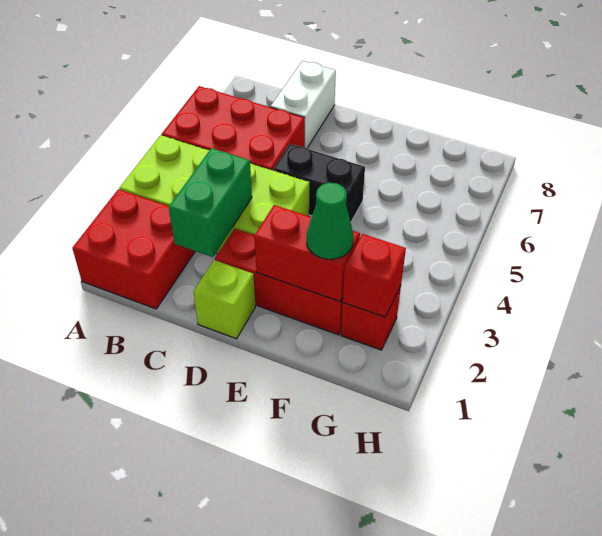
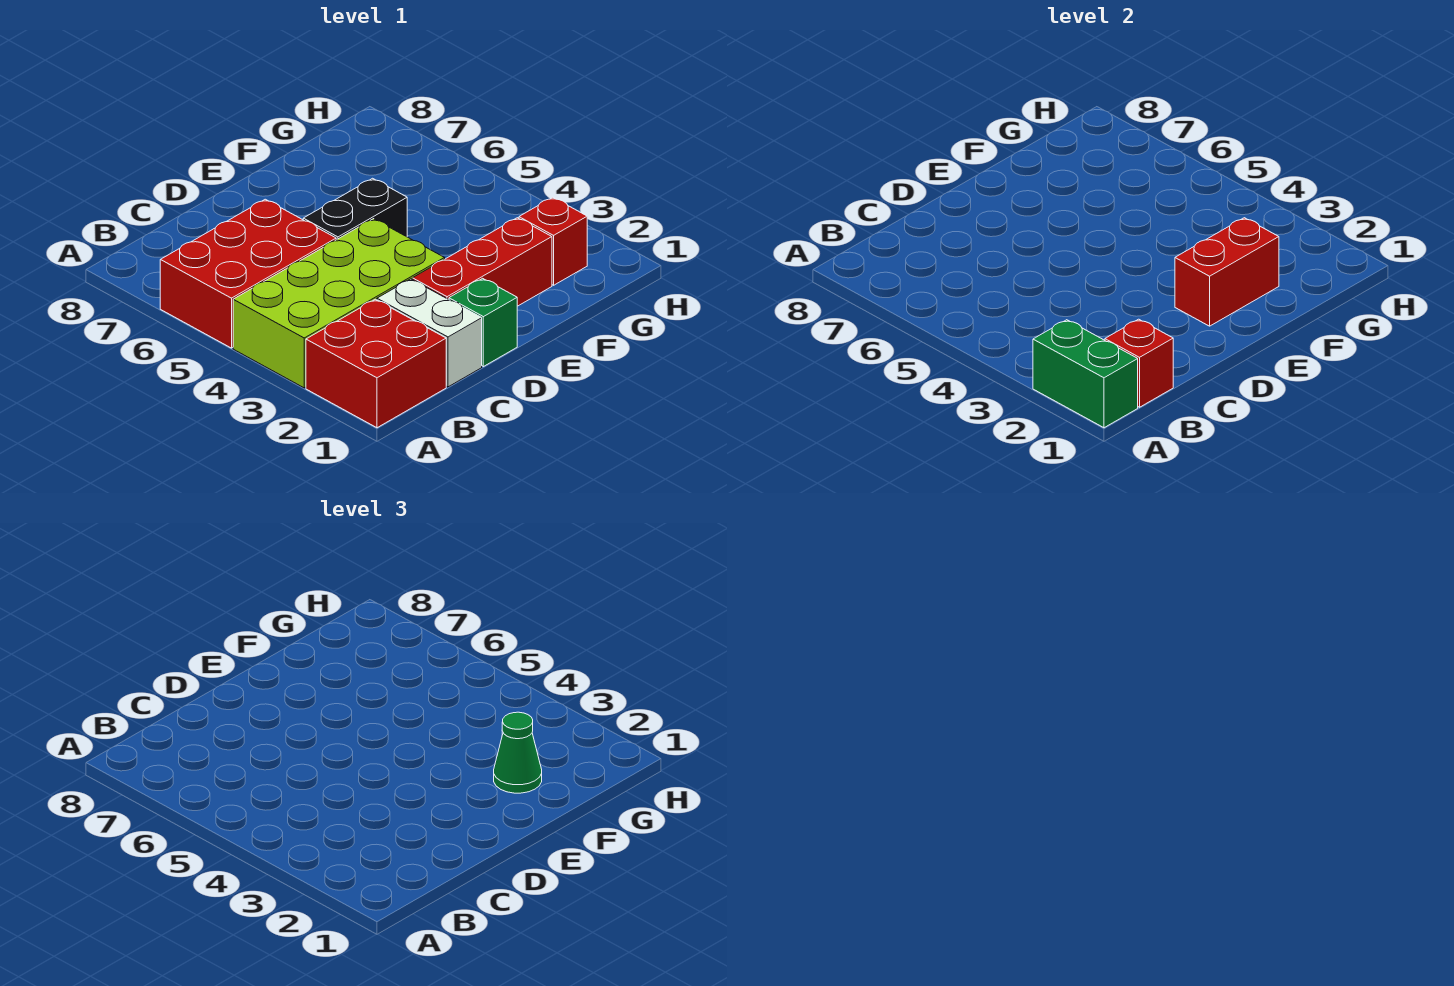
green 1x2 brick [169,148,252,257] -> green 1x2 brick moved to [1033,320,1138,428]
white 1x2 brick [271,61,336,148] -> white 1x2 brick moved to [377,279,482,387]
lime 1x1 brick [193,260,255,339] -> green 1x1 brick [449,278,517,367]
red 1x1 brick [343,234,406,317] -> red 1x1 brick moved to [1105,319,1173,407]

